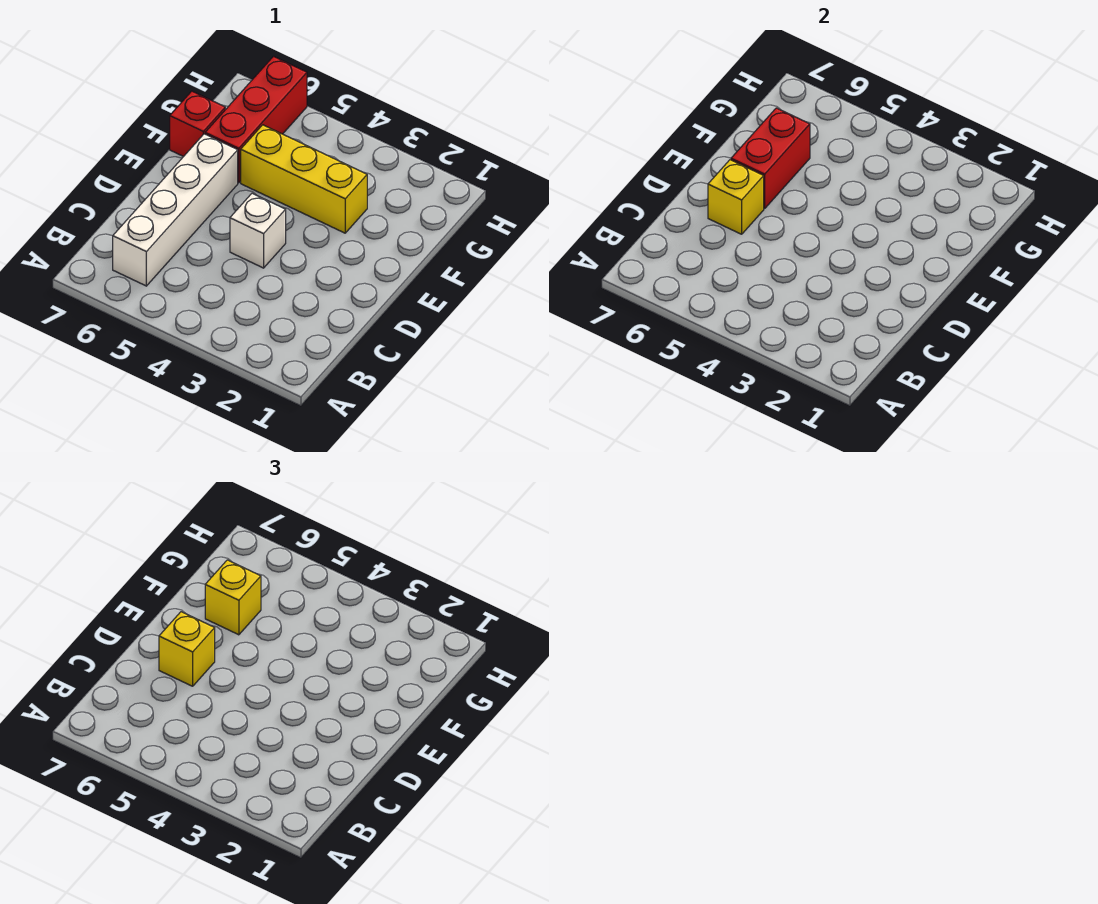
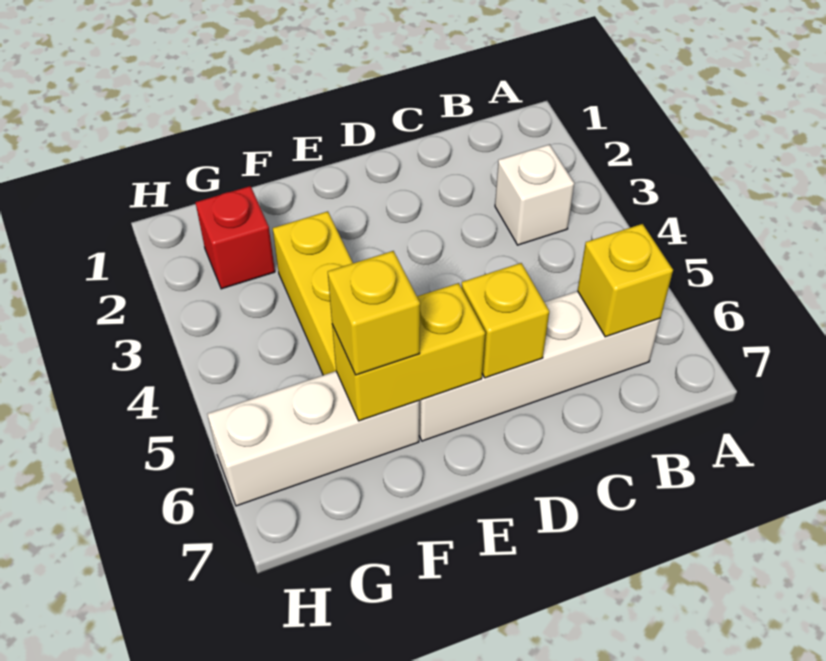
white 1x1 brick [230,193,286,268] -> white 1x1 brick moved to [495,144,574,245]
yellow 1x1 brick [159,612,215,686] -> yellow 1x1 brick moved to [578,224,673,337]
red 1x2 brick [731,108,810,208] -> yellow 1x2 brick [332,283,485,421]
red 1x3 brick [205,56,307,183] -> white 1x3 brick [207,371,419,506]
red 1x1 brick [170,91,225,157] -> red 1x1 brick moved to [195,186,275,289]

